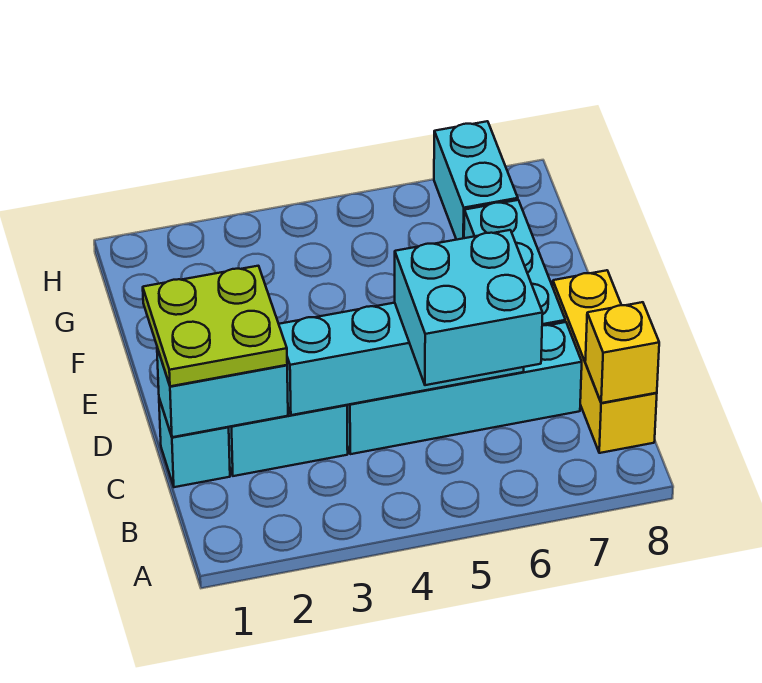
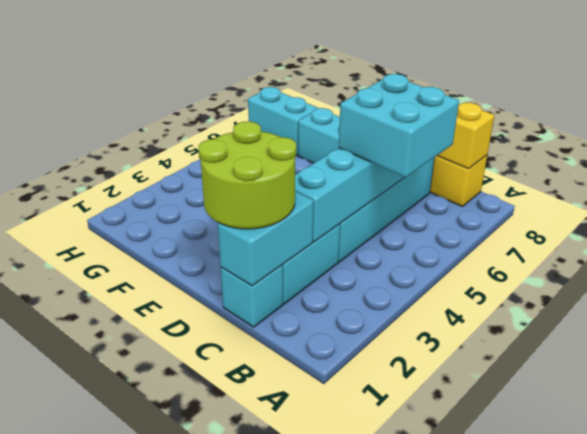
lime 2x2 plate [143,266,287,386] -> lime 2x2 round brick [198,121,296,229]

